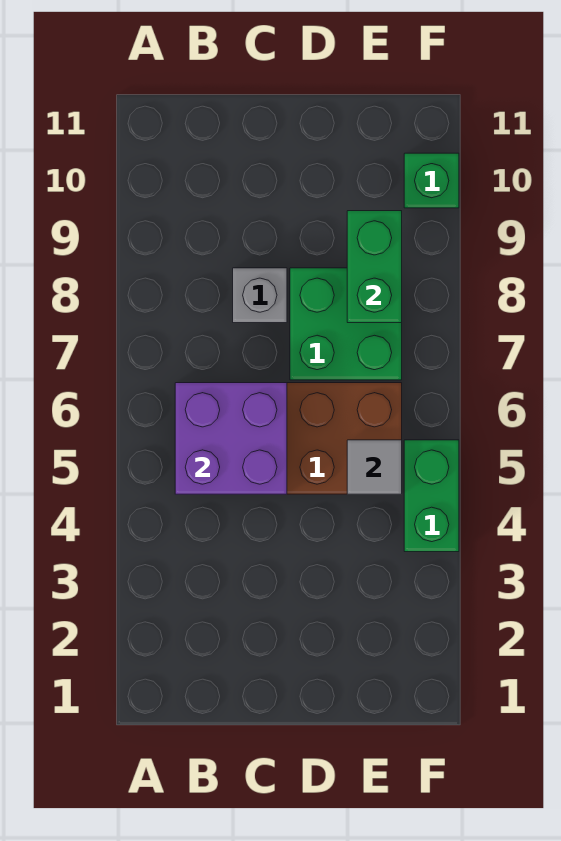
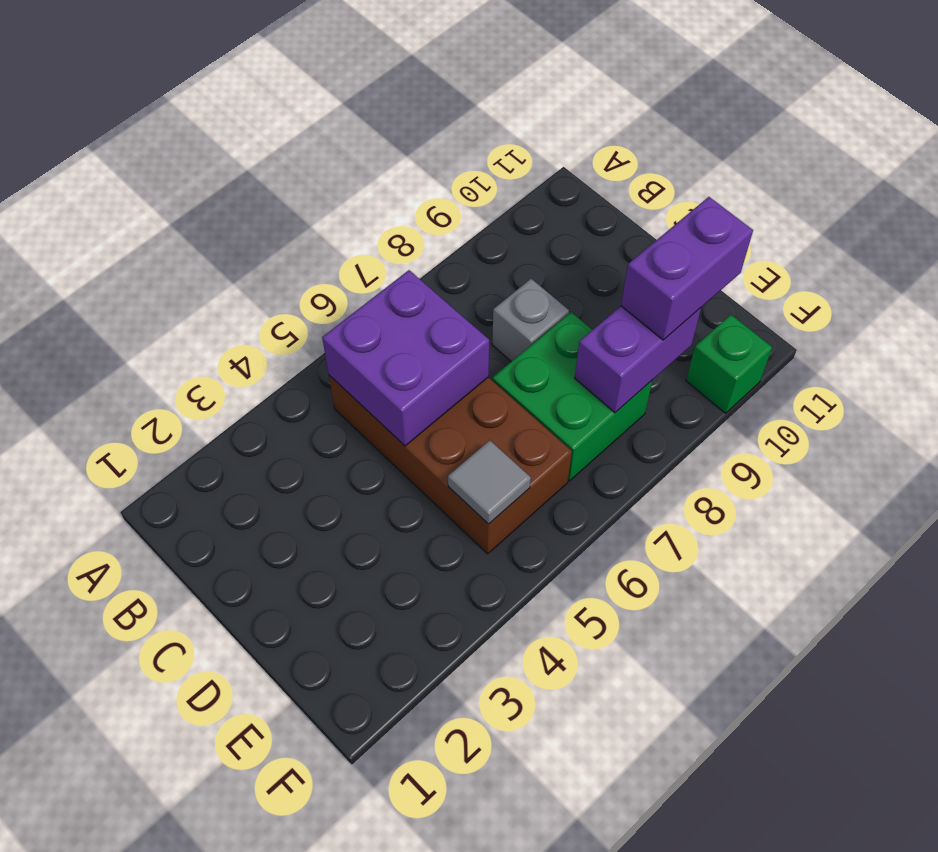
green 1x2 brick [347,211,402,323] -> purple 1x2 brick [575,306,701,413]
none -> purple 1x2 brick [621,197,753,340]
green 1x2 brick [404,440,459,552] -> none

